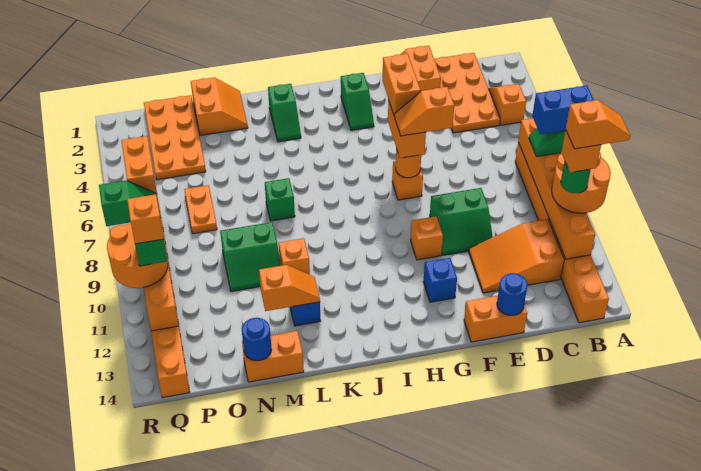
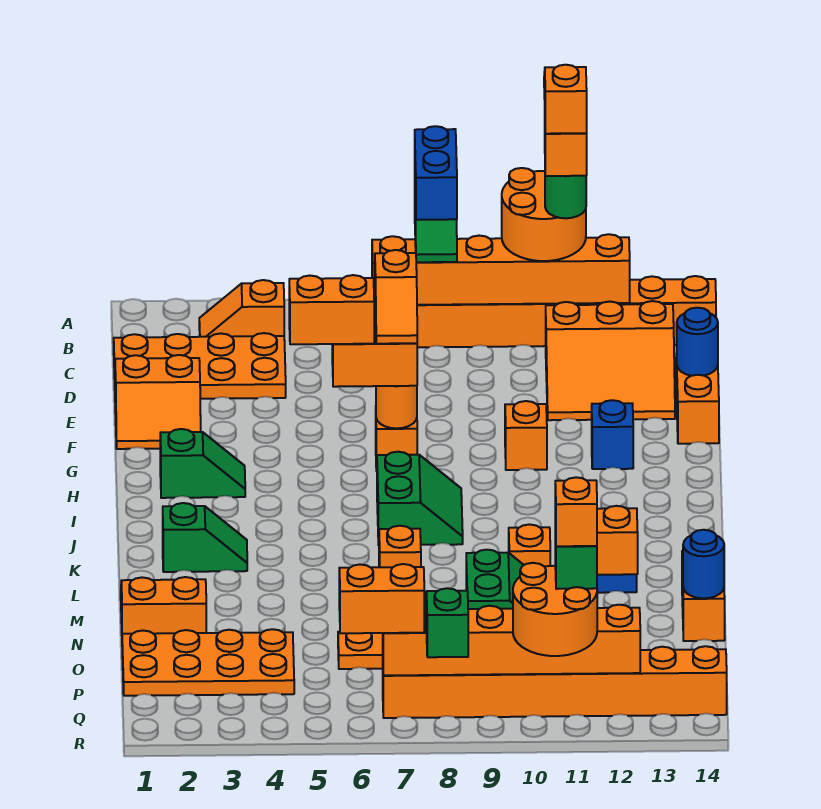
orange 2x3 slope [469,219,564,293] -> orange 3x3 slope [546,301,675,420]
green 2x2 slope [430,188,493,255] -> green 2x2 slope moved to [377,452,463,545]
green 1x1 brick [265,178,295,221] -> orange 1x1 brick [379,526,421,567]

